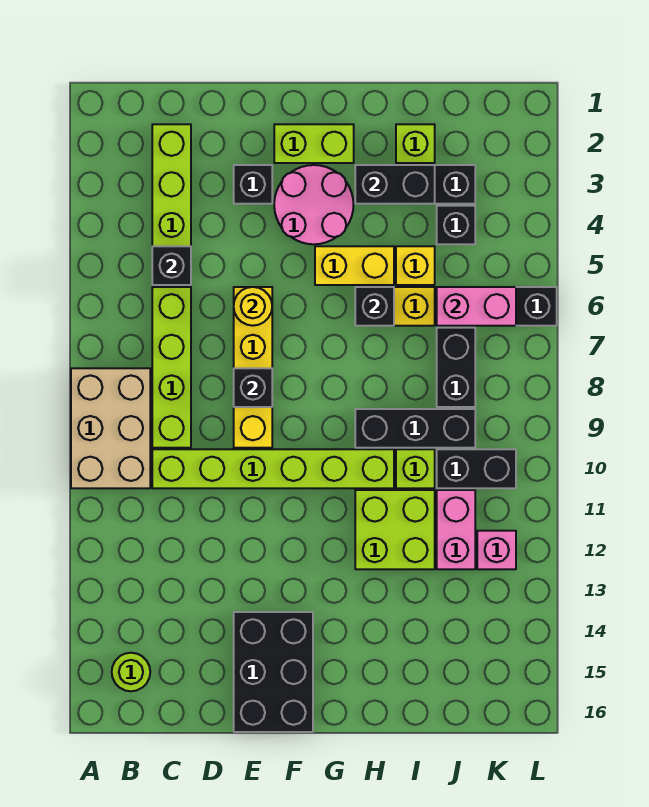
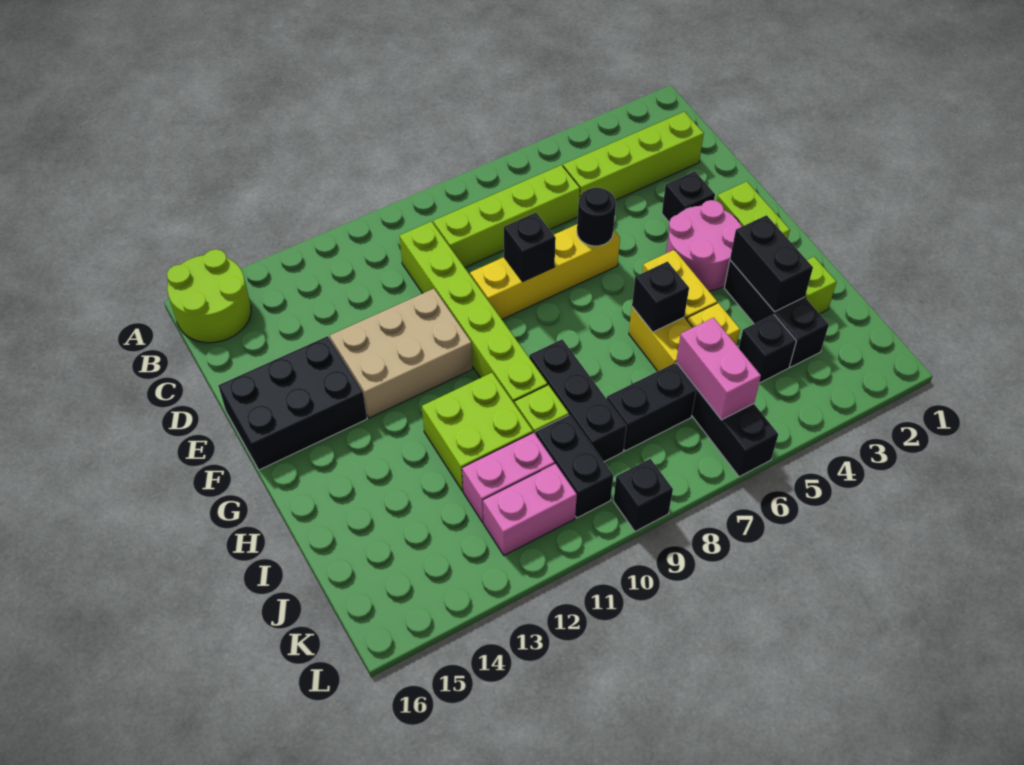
tan 2x3 brick [71,368,150,488] -> tan 2x3 brick moved to [330,289,472,418]
lime 1x1 round brick [112,653,150,691] -> lime 2x2 round brick [167,249,251,343]
black 1x1 brick [152,246,191,285] -> black 1x1 brick moved to [613,459,673,531]
yellow 1x1 round brick [234,287,272,326] -> black 1x1 round brick [577,187,616,246]
pink 1x1 brick [477,531,516,569] -> pink 1x2 brick [483,464,577,555]

